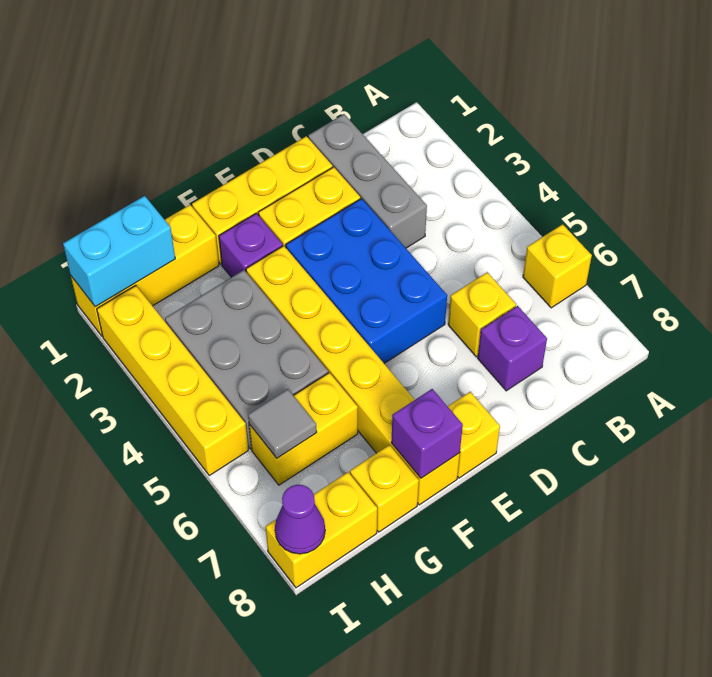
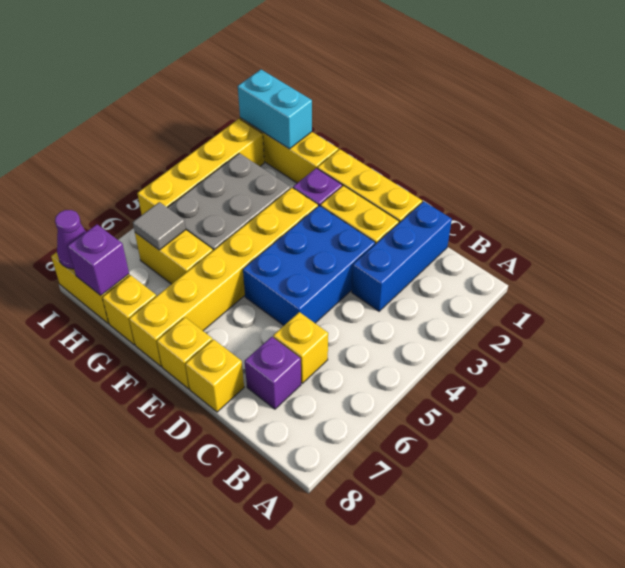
yellow 1x1 brick [523,224,592,308] -> yellow 1x1 brick moved to [185,339,244,412]
grey 1x3 brick [308,114,427,248] -> blue 1x3 brick [352,201,452,311]
purple 1x1 brick [391,389,463,478] -> purple 1x1 brick moved to [68,224,129,295]

